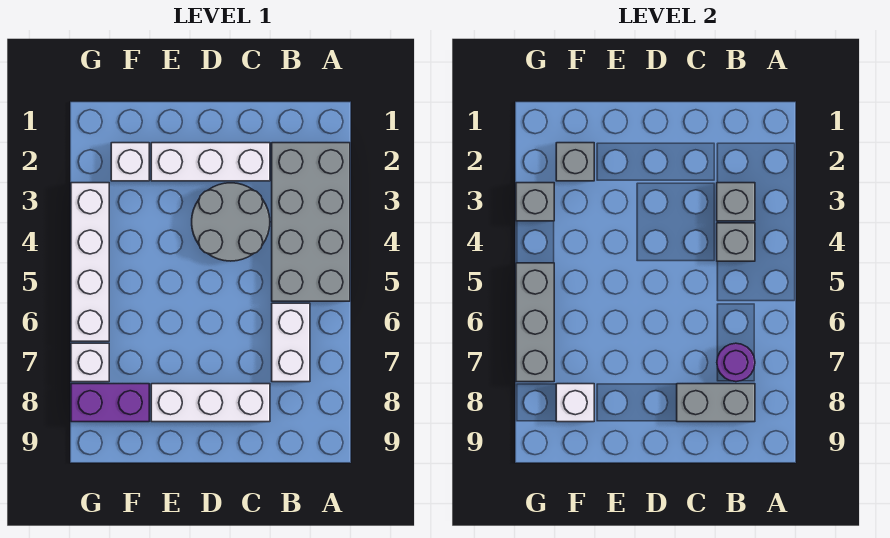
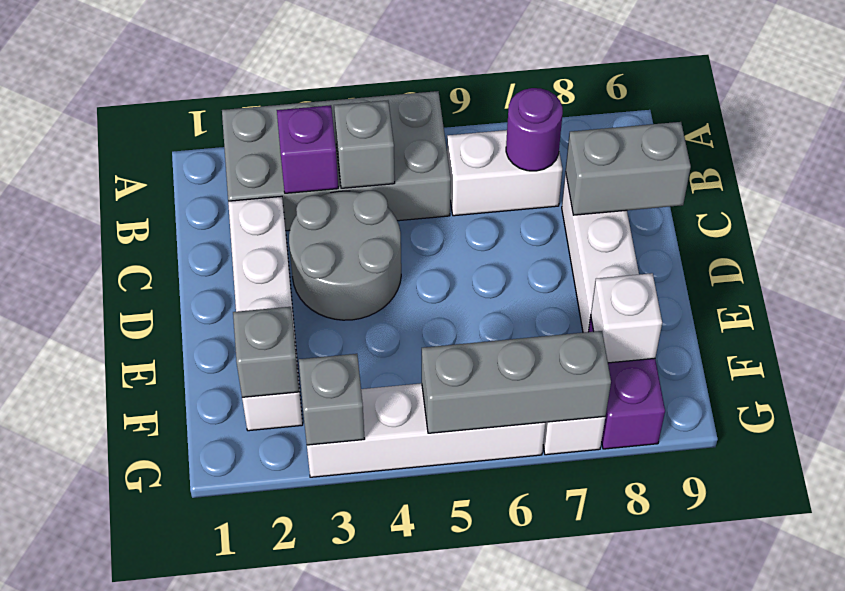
grey 1x1 brick [717,183,755,221] -> purple 1x1 brick [277,105,338,193]
grey 1x2 brick [677,384,755,422] -> grey 1x2 brick turned to [566,122,691,215]

